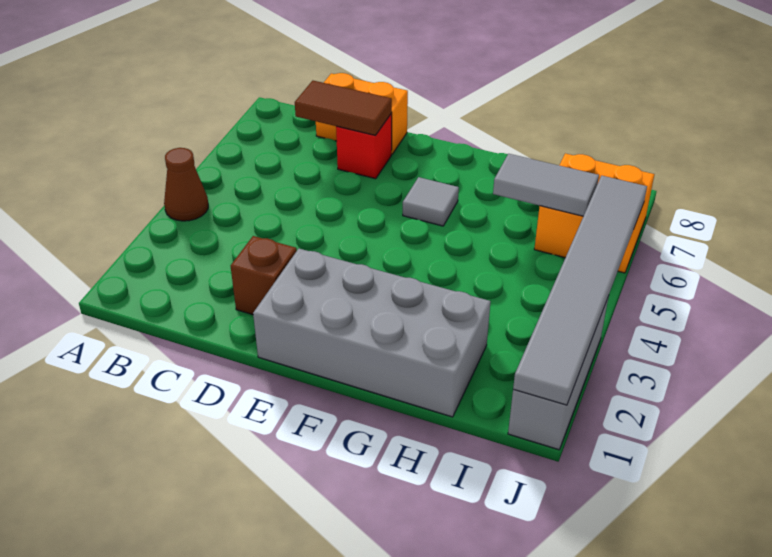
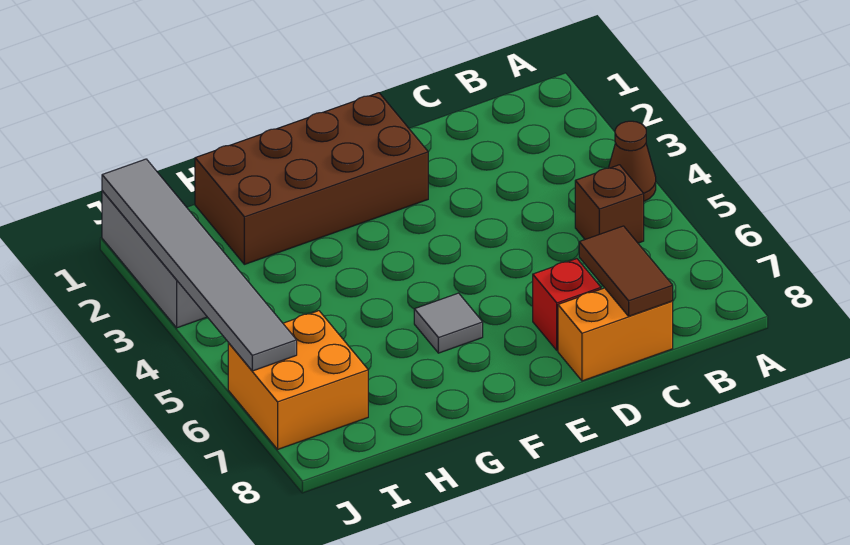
brown 1x2 tile [295,81,392,135] -> brown 1x2 tile turned to [579,226,673,316]
brown 1x1 brick [231,236,297,315] -> brown 1x1 brick moved to [575,165,644,243]
grey 2x4 brick [253,249,491,417] -> brown 2x4 brick [195,93,428,264]
grey 1x2 tile [493,154,599,216] -> none

